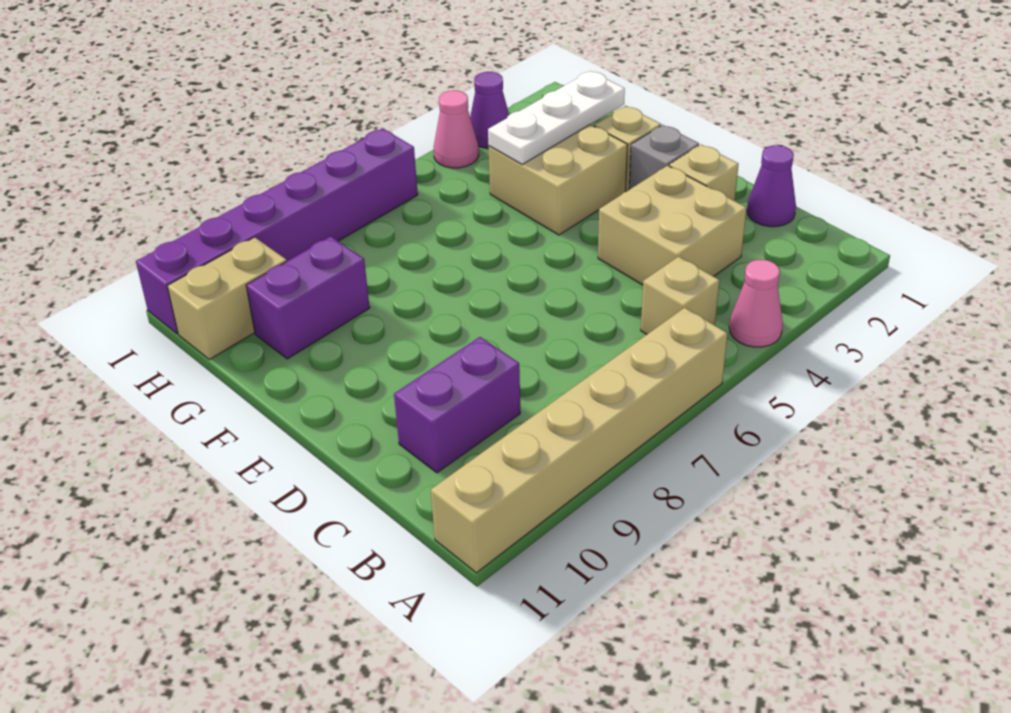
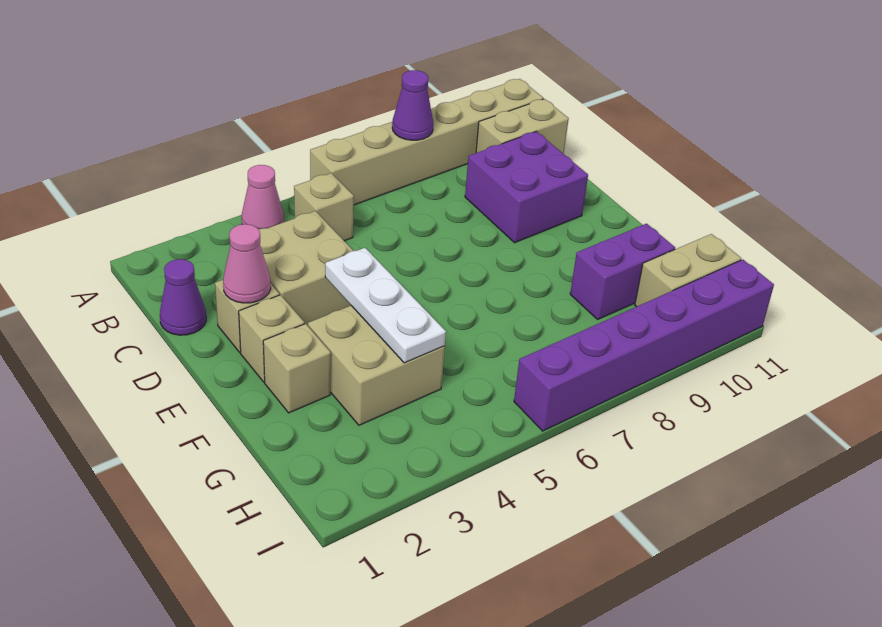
none -> tan 1x2 brick [476,99,569,154]
purple 1x2 brick [394,337,520,473] -> purple 2x2 brick [465,131,588,243]
grey 1x1 brick [629,125,699,190] -> tan 1x1 brick [239,295,304,382]
white 1x3 plate [488,71,625,164] -> white 1x3 plate turned to [325,248,446,363]
purple 1x1 cone [470,72,509,148] -> purple 1x1 cone moved to [392,70,433,140]
pink 1x1 cone [434,90,479,168] -> pink 1x1 cone moved to [223,224,271,303]

